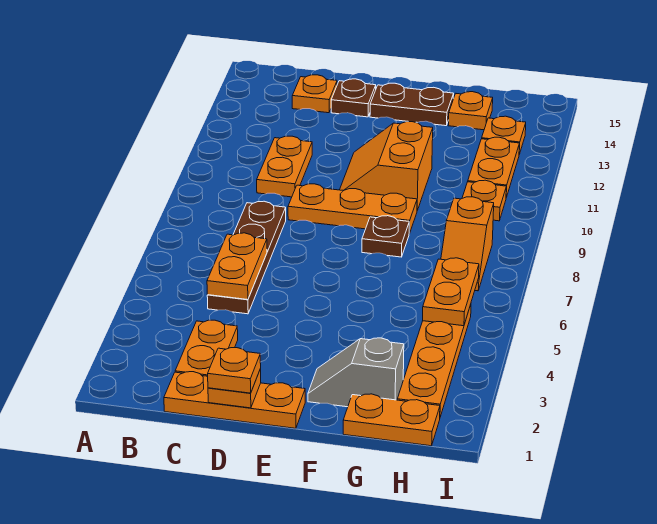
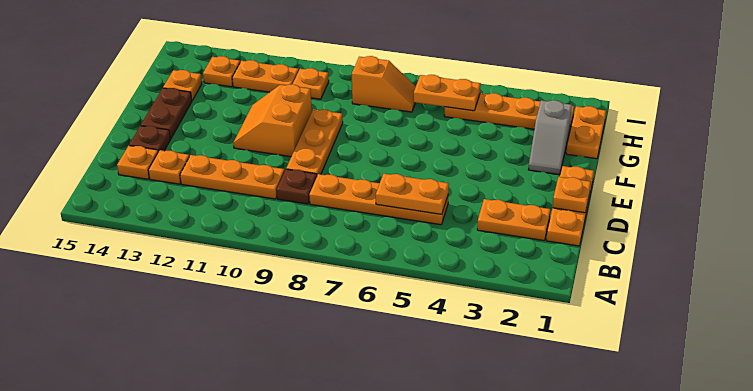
brown 1x4 plate [207,201,286,314] -> orange 1x4 plate [309,174,448,225]
orange 1x2 plate [257,136,312,197] -> orange 1x3 plate [180,155,284,199]
orange 1x1 plate [208,348,261,393] -> orange 1x1 plate moved to [148,150,189,184]
orange 2x2 slope [340,122,433,210] -> orange 2x2 slope turned to [233,84,312,157]
brown 1x1 plate [362,216,409,257] -> brown 1x1 plate moved to [277,169,317,204]

